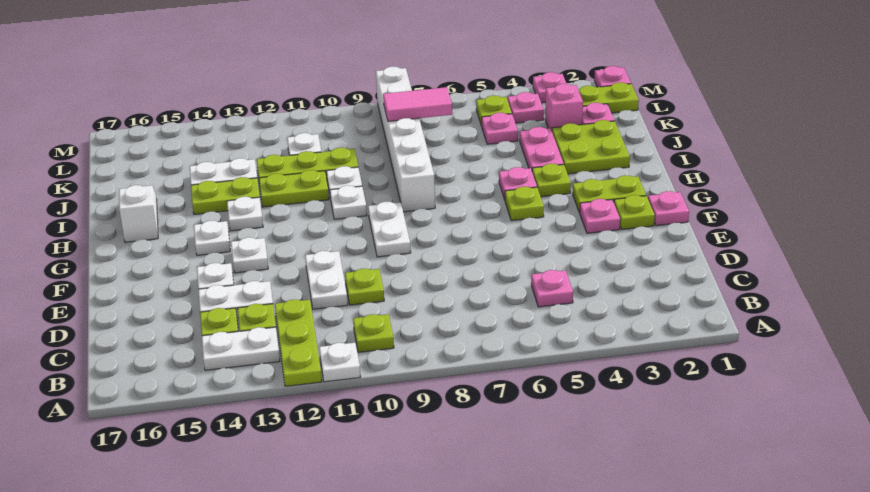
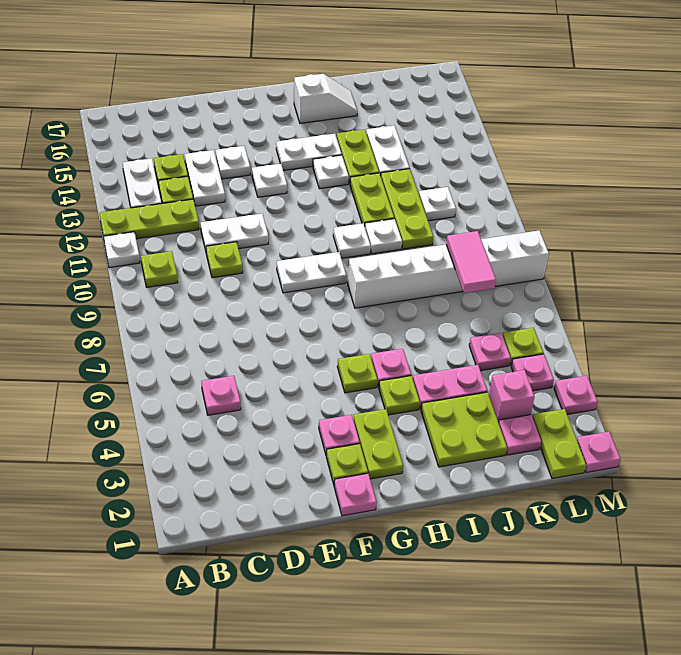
white 1x1 plate [194,221,230,255] -> white 1x2 plate [276,134,342,171]

